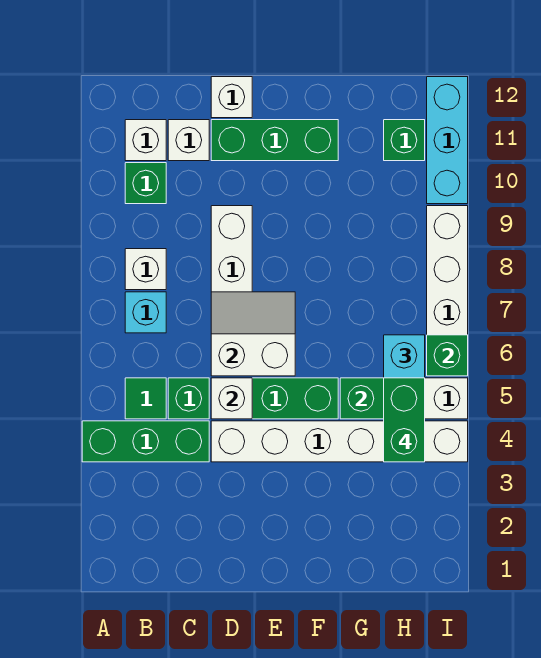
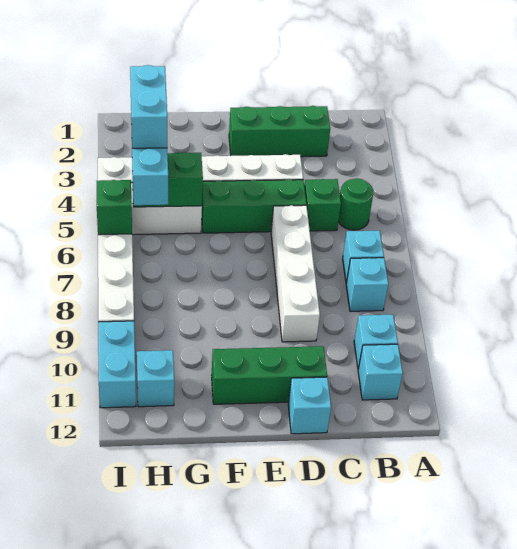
green 1x3 brick [82,421,209,462] -> green 1x3 brick moved to [229,106,330,157]
green 1x1 tile [125,378,166,419] -> green 1x1 round brick [338,178,373,230]
white 1x1 brick [125,249,166,290] -> cyan 1x1 brick [346,258,388,311]
green 1x1 brick [125,163,166,204] -> cyan 1x1 brick [354,315,398,369]
white 1x1 brick [125,120,166,161] -> cyan 1x1 brick [358,344,403,400]
white 1x1 brick [168,120,209,161] -> none
white 1x1 brick [211,378,252,419] -> none
white 2x2 slope [211,292,295,376] -> none
white 1x1 brick [211,77,252,118] -> cyan 1x1 brick [288,377,331,434]
green 1x2 brick [384,378,425,462] -> cyan 1x2 brick [130,65,167,148]
green 1x1 brick [384,120,425,161] -> cyan 1x1 brick [137,350,174,407]
cyan 1x3 brick [427,77,468,204] -> cyan 1x2 brick [98,321,136,408]

